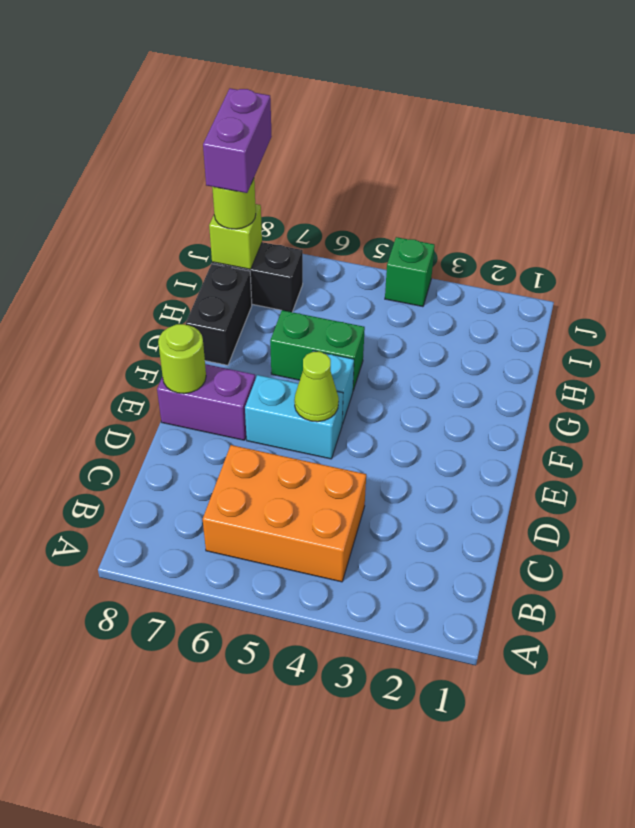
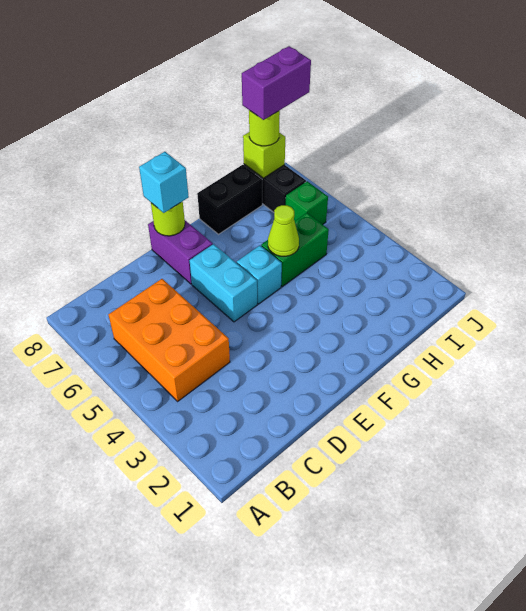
lime 1x1 cone [294,352,339,422] -> lime 1x1 cone moved to [268,205,299,256]
none -> cyan 1x1 brick [139,152,189,213]
green 1x2 brick [270,310,365,390] -> green 1x2 brick turned to [261,213,329,287]
green 1x1 brick [385,237,435,307] -> green 1x1 brick moved to [286,181,328,224]

